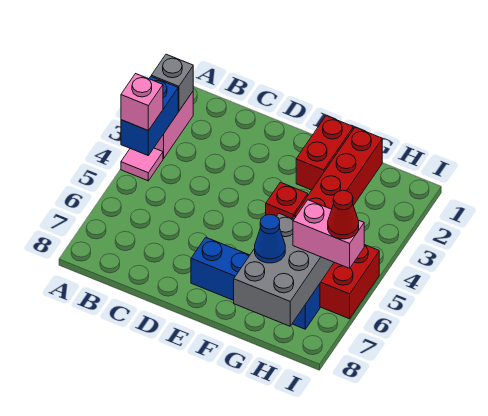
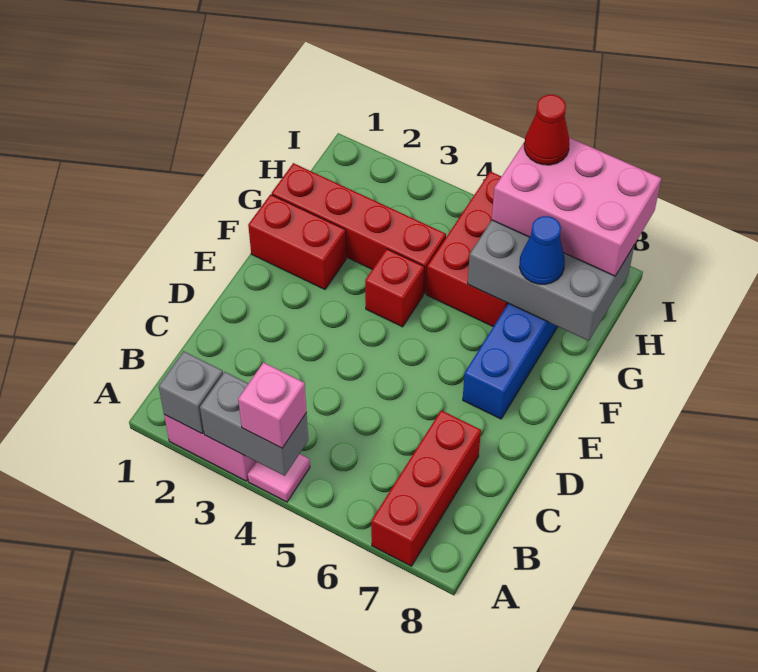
blue 1x2 brick [121,77,178,155] -> grey 1x2 brick [200,372,308,476]
none -> red 1x3 brick [371,410,481,566]
pink 1x2 brick [293,200,364,268] -> pink 2x3 brick [492,138,661,276]

